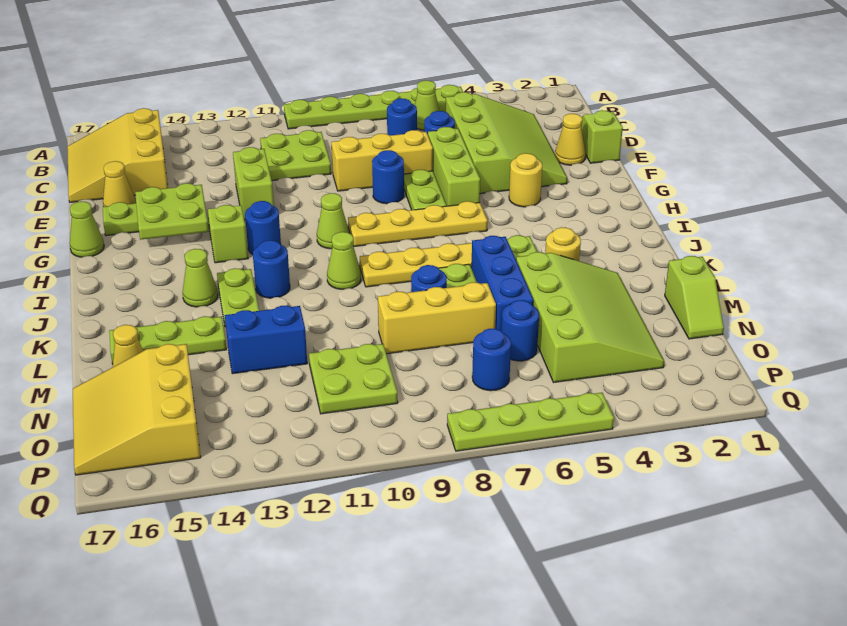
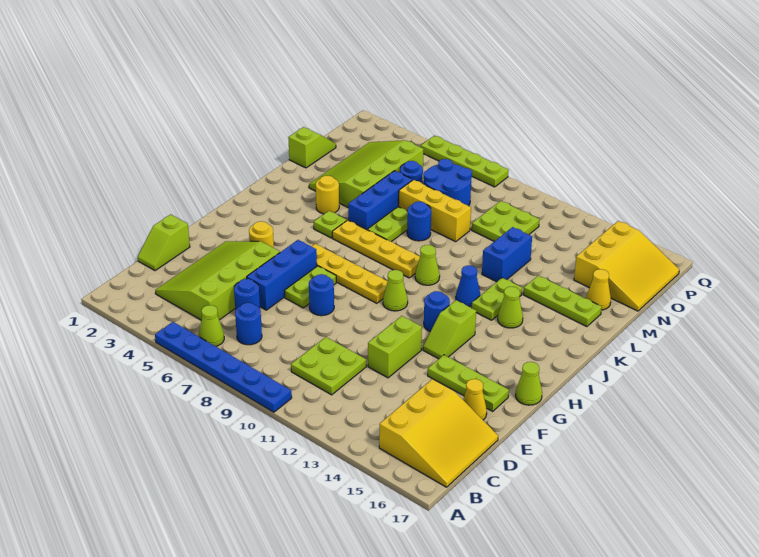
lime 1x6 plate [284,85,463,129] -> blue 1x6 plate [155,322,292,412]
yellow 1x1 cone [555,114,586,165] -> none
lime 1x3 brick [428,127,480,206] -> blue 1x3 brick [247,240,317,310]
yellow 1x3 brick [331,130,433,191] -> none
lime 2x2 plate [135,183,209,240] -> none
blue 1x1 round brick [253,240,290,298] -> blue 1x1 cone [456,265,481,306]
blue 1x2 brick [225,306,307,374] -> blue 1x2 brick turned to [482,227,532,282]
blue 1x1 round brick [472,329,511,391] -> blue 2x2 round brick [423,159,472,206]

